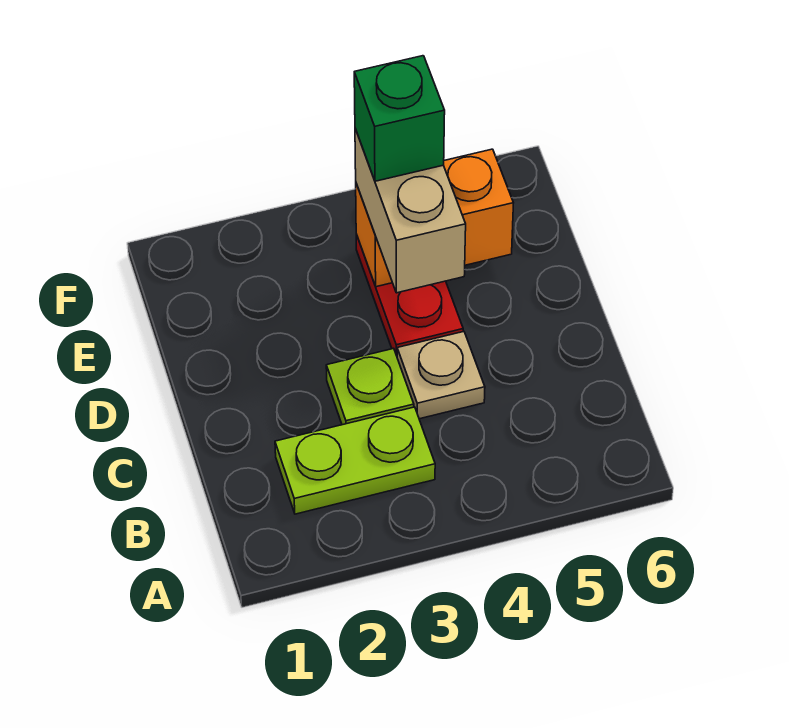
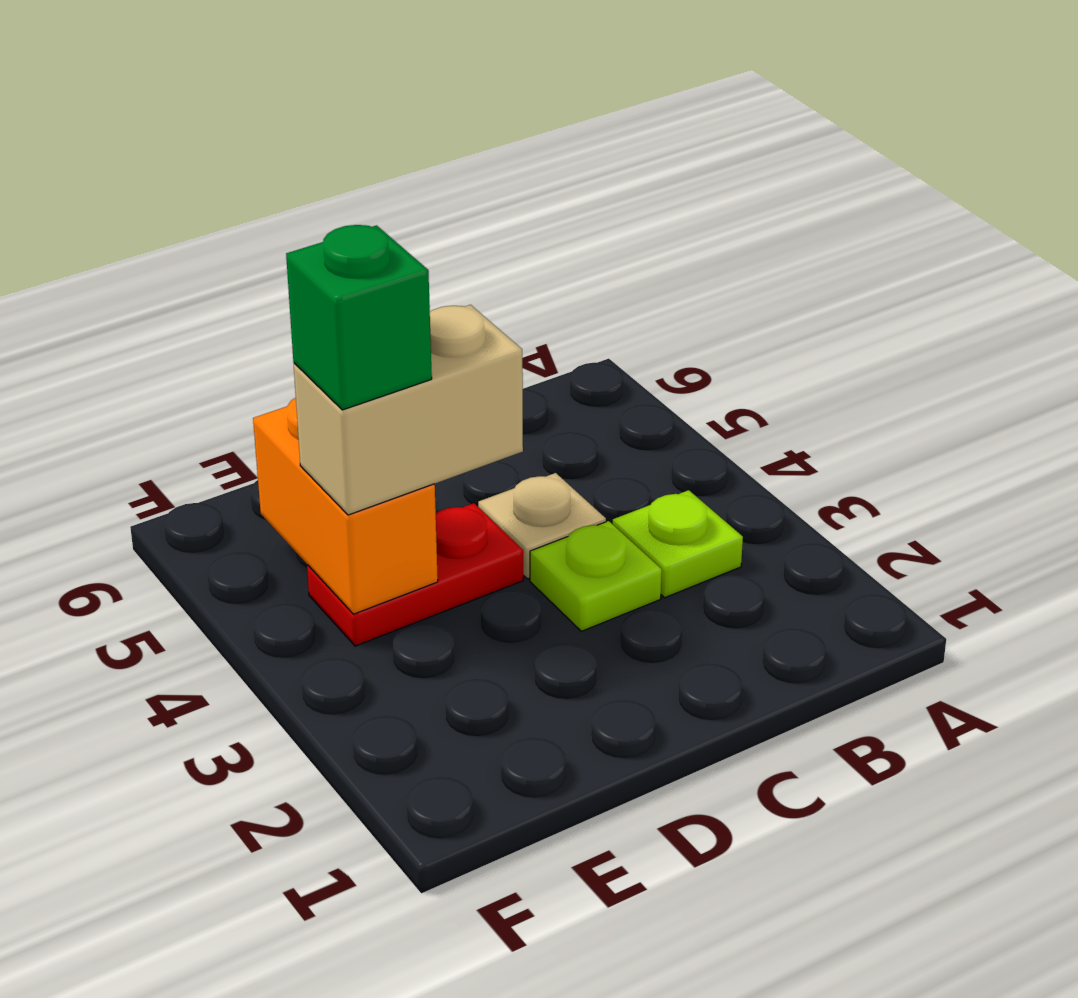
lime 1x2 plate [275,407,435,514] -> lime 1x1 plate [613,490,743,598]

